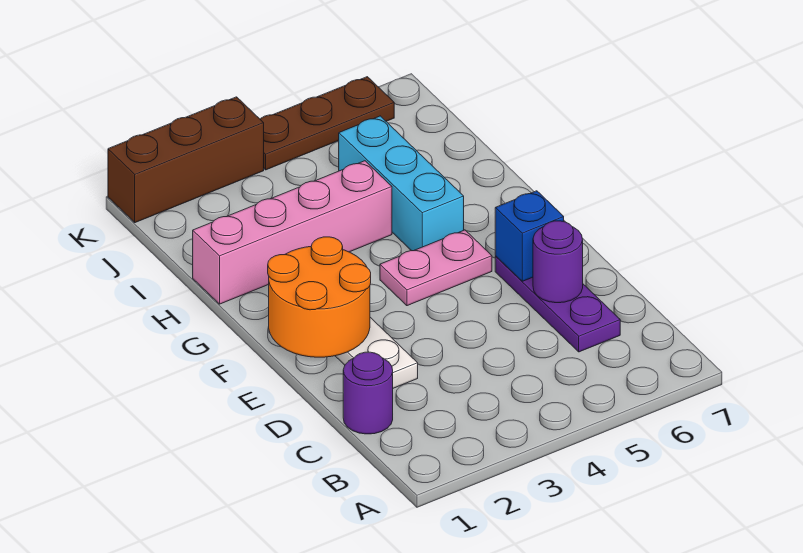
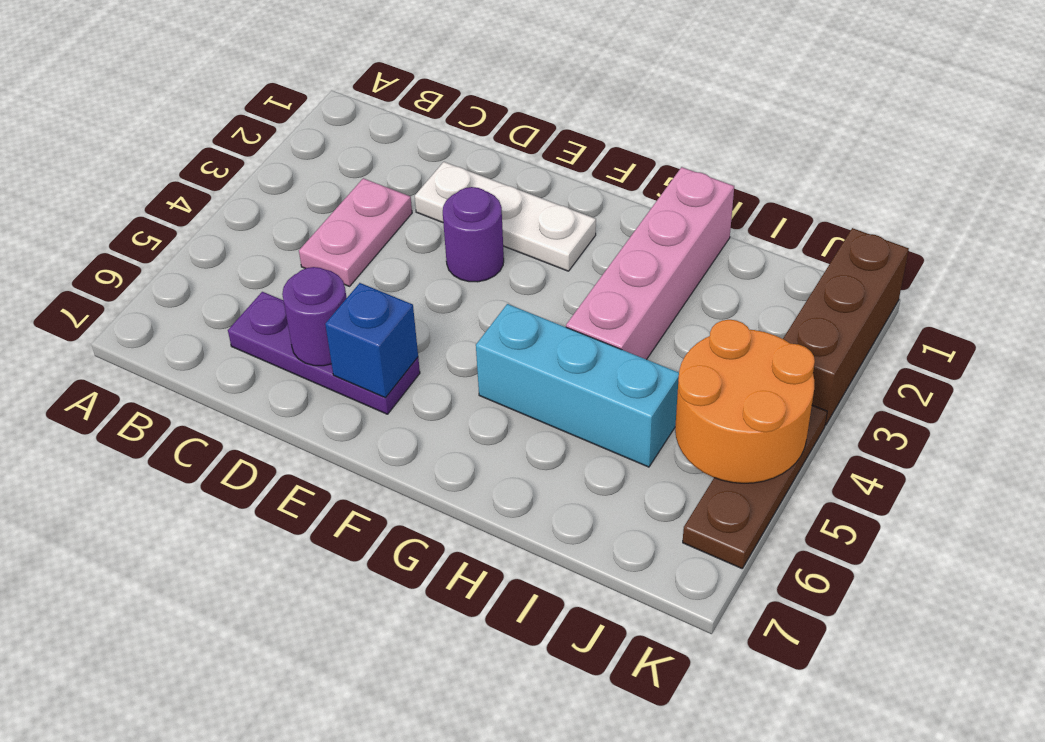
purple 1x1 round brick [343,352,393,434] -> purple 1x1 round brick moved to [443,187,504,282]
orange 2x2 round brick [268,237,371,357] -> orange 2x2 round brick moved to [675,320,815,483]
pink 1x2 plate [380,230,492,306] -> pink 1x2 plate moved to [299,178,412,286]

